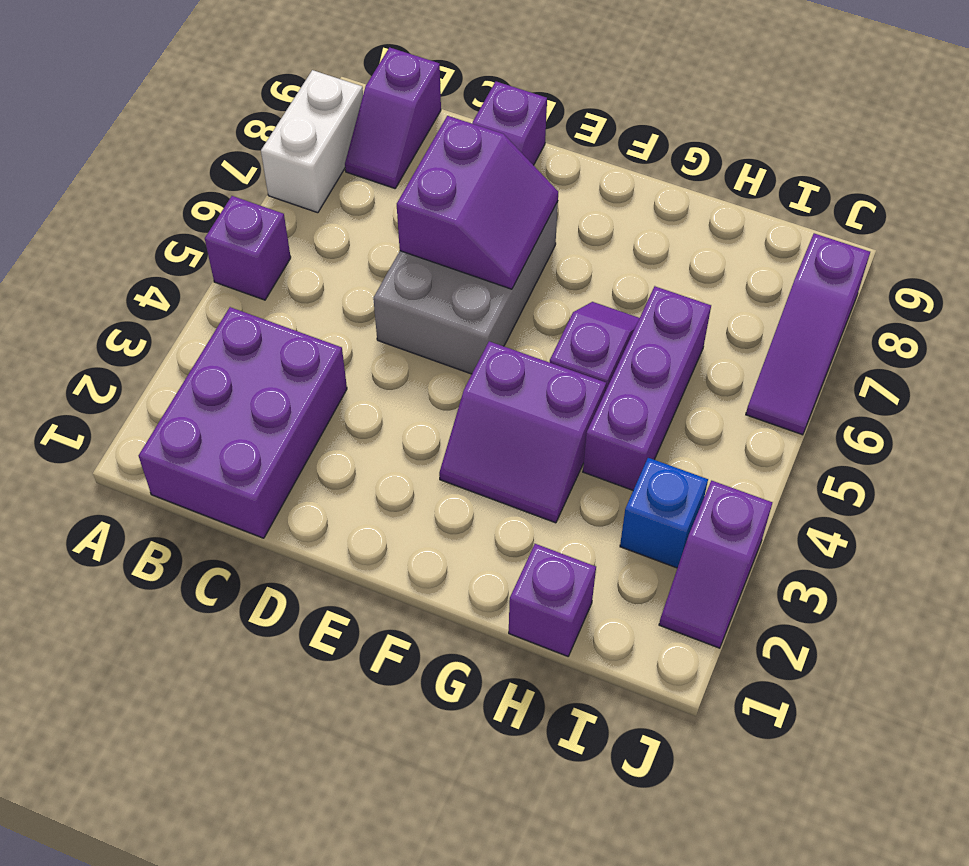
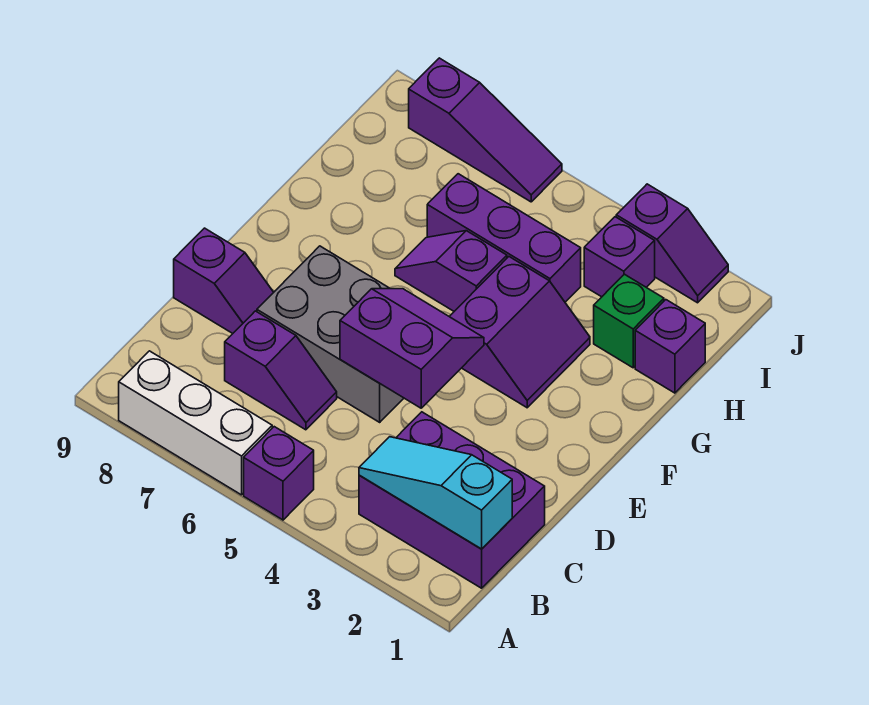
white 1x2 brick [261,70,363,213] -> white 1x3 brick [119,351,272,495]
none -> cyan 1x3 slope [359,437,512,549]
purple 1x2 slope [345,47,441,188] -> purple 1x2 slope moved to [225,311,337,430]
purple 2x2 slope [397,116,558,289] -> purple 2x2 slope moved to [340,289,484,408]
none -> green 1x1 brick [594,274,664,368]
blue 1x1 brick [620,458,708,568] -> purple 1x1 brick [584,217,655,297]

